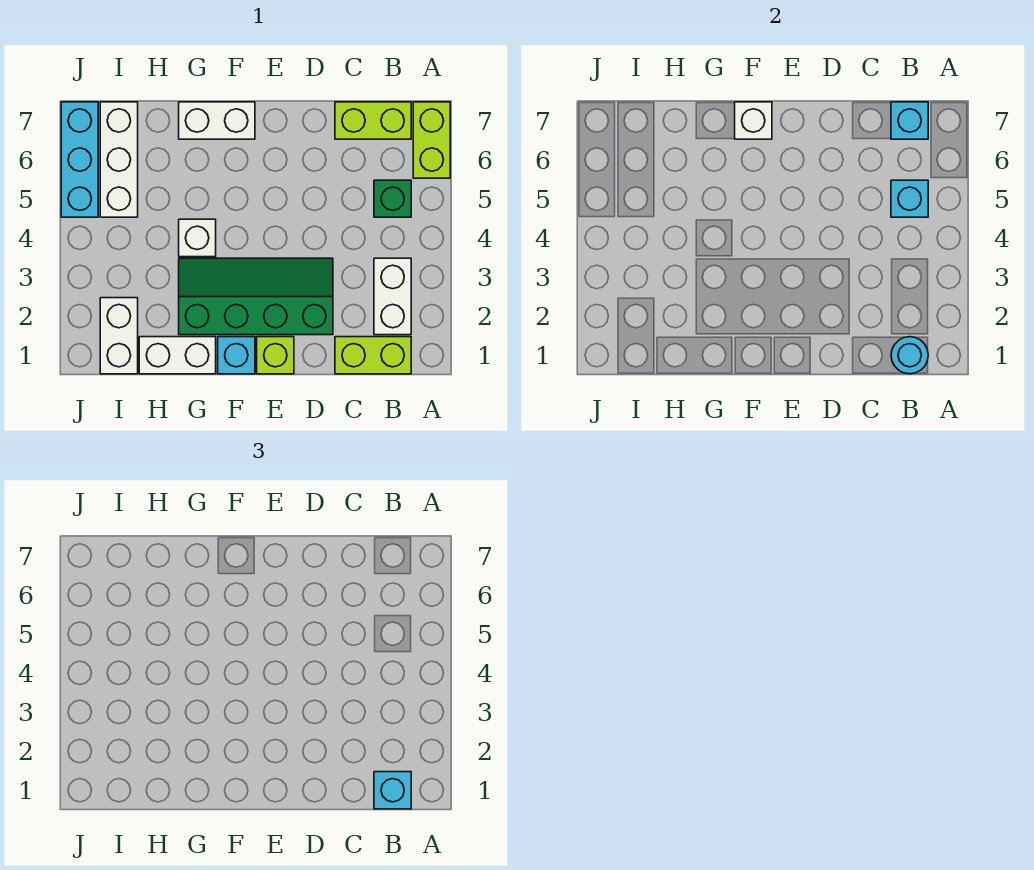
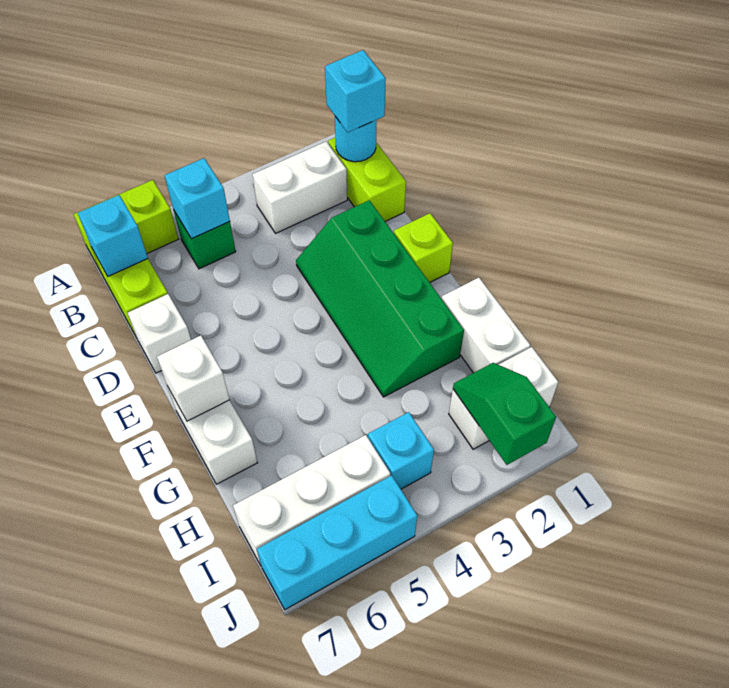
cyan 1x1 brick [218,337,255,374] -> cyan 1x1 brick moved to [368,412,434,489]
white 1x1 brick [179,219,216,257] -> white 1x1 brick moved to [128,294,191,373]
none -> green 1x2 slope [453,363,556,465]

